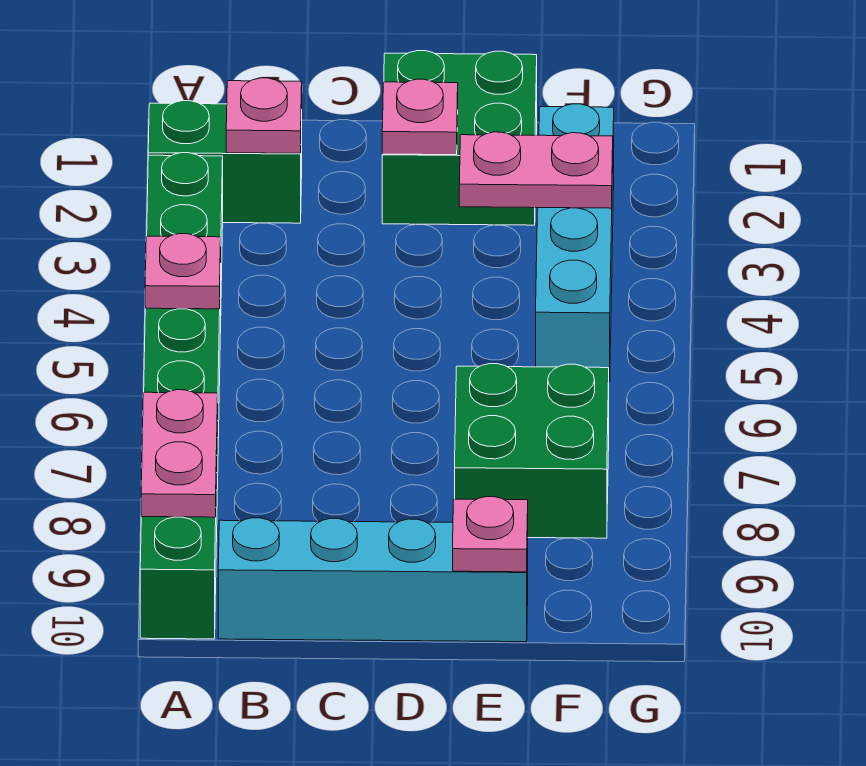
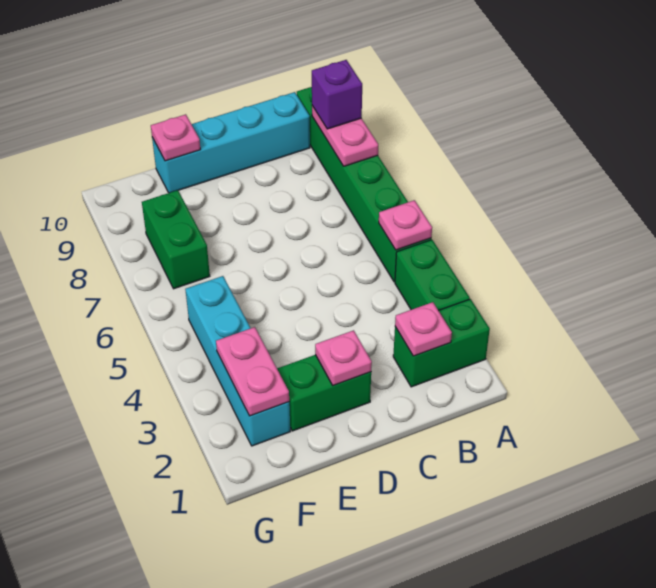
none -> purple 1x1 brick [312,60,362,129]
green 2x2 brick [382,51,537,225] -> green 1x2 brick [277,355,371,431]
pink 1x2 plate [459,132,613,208] -> pink 1x2 plate turned to [216,327,289,416]
green 2x2 brick [455,364,609,538] -> green 1x2 brick [142,190,210,289]

